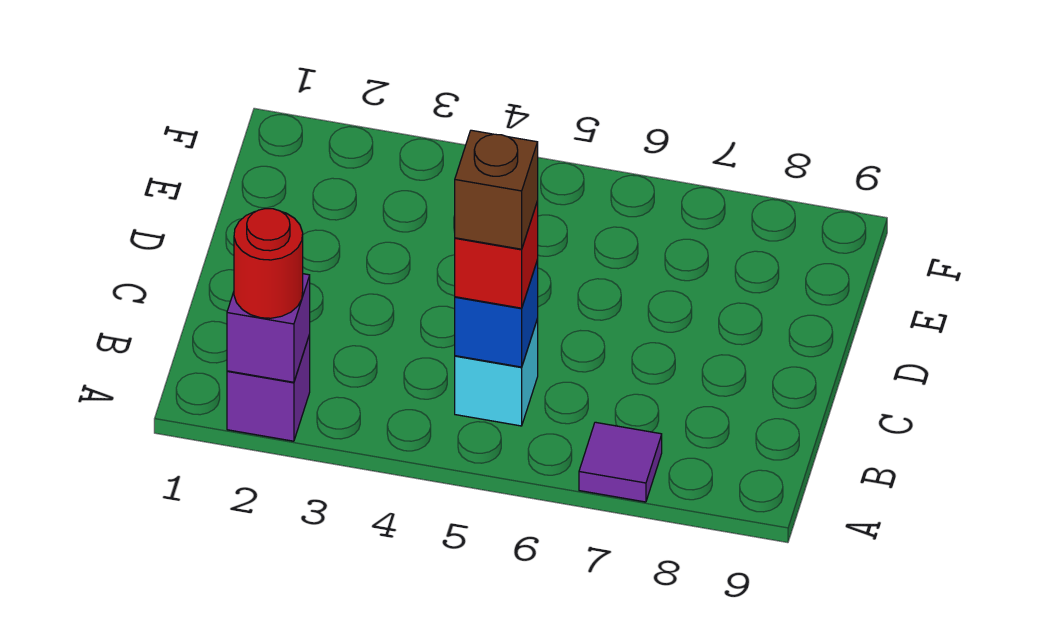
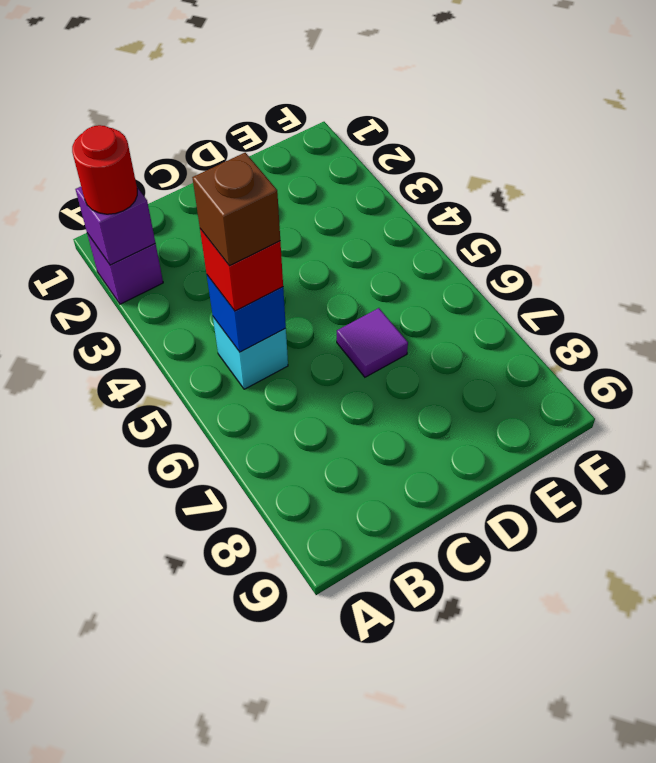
purple 1x1 tile [579,422,662,502] -> purple 1x1 tile moved to [337,308,408,377]

